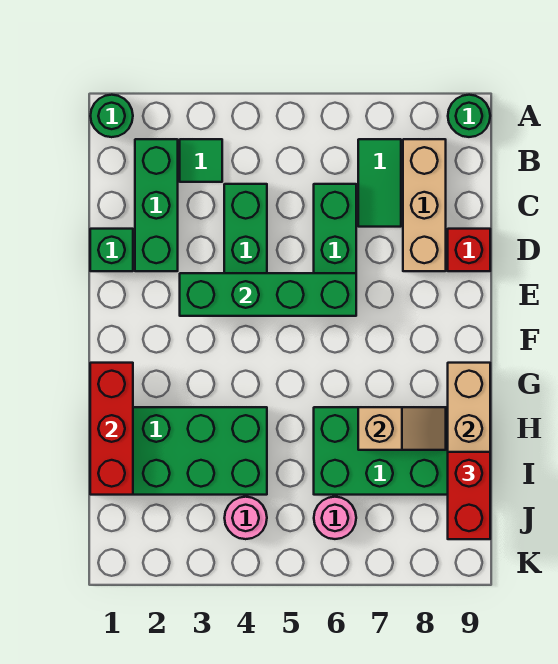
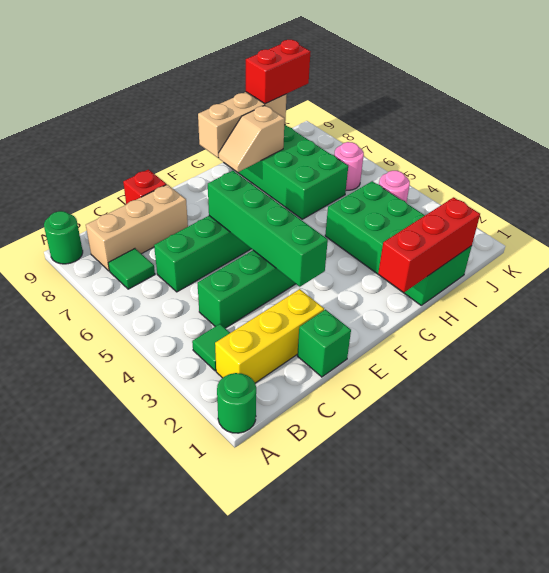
green 1x3 brick [135,139,178,271] -> yellow 1x3 brick [215,289,324,383]
green 1x2 tile [358,139,401,227] -> green 1x1 tile [108,249,155,289]
tan 1x2 slope [358,407,446,450] -> tan 1x2 slope turned to [219,105,285,172]

